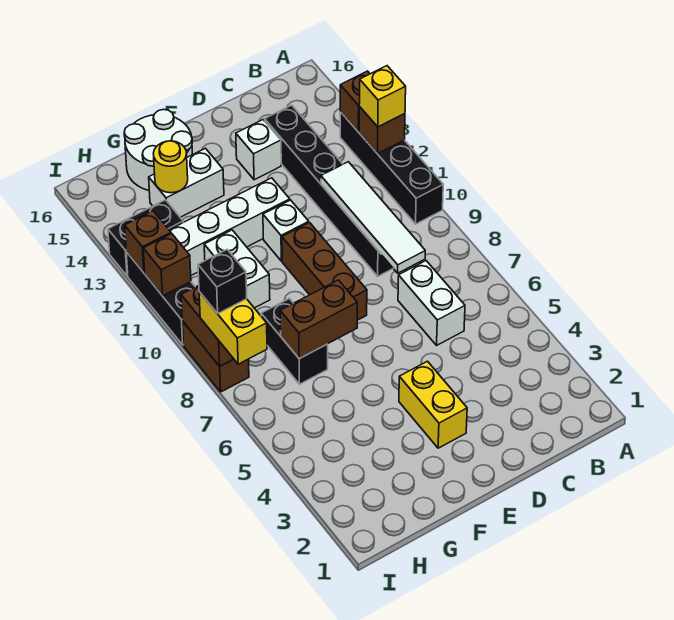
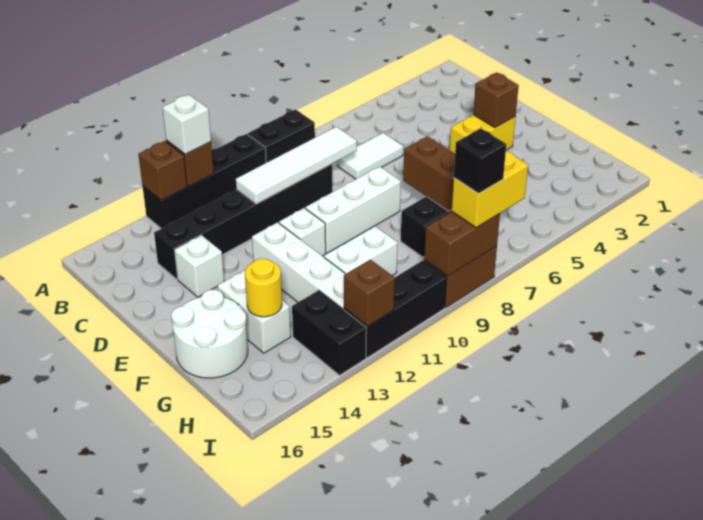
none -> black 1x2 brick [248,109,315,163]
yellow 1x1 brick [359,66,406,127] -> white 1x1 brick [163,95,211,154]
white 1x2 brick [398,261,465,345] -> white 1x2 tile [338,133,403,179]
brown 1x3 brick [282,223,367,320] -> white 1x3 brick [305,167,401,253]
brown 1x1 brick [143,234,191,296] -> brown 1x1 brick moved to [473,72,519,128]

